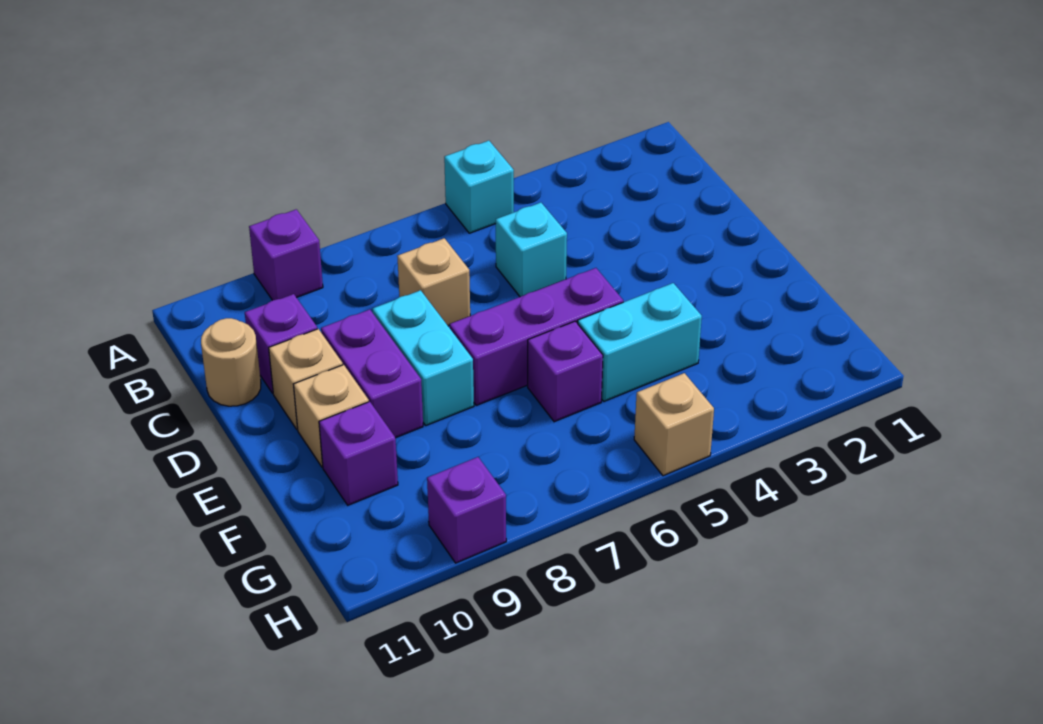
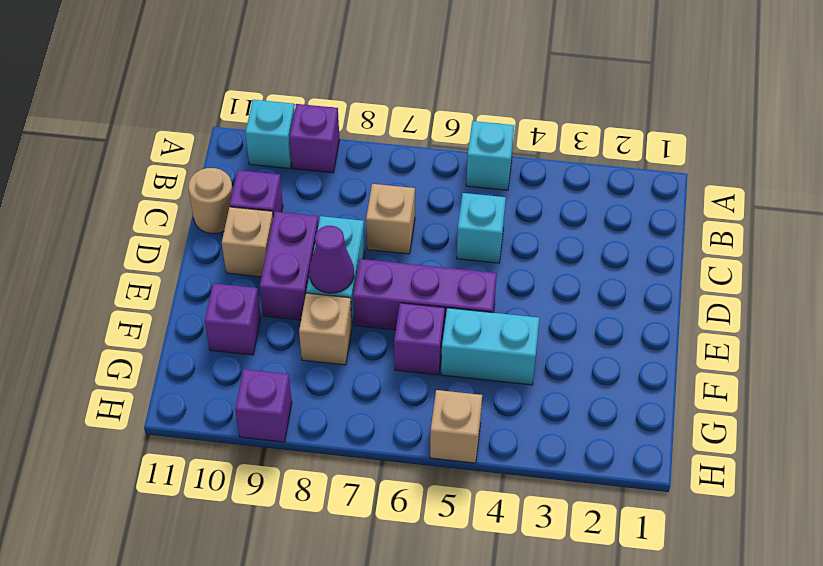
none -> cyan 1x1 brick [245,100,295,168]
none -> purple 1x1 cone [309,226,354,293]
tan 1x1 brick [294,365,369,467] -> tan 1x1 brick moved to [299,293,352,365]

